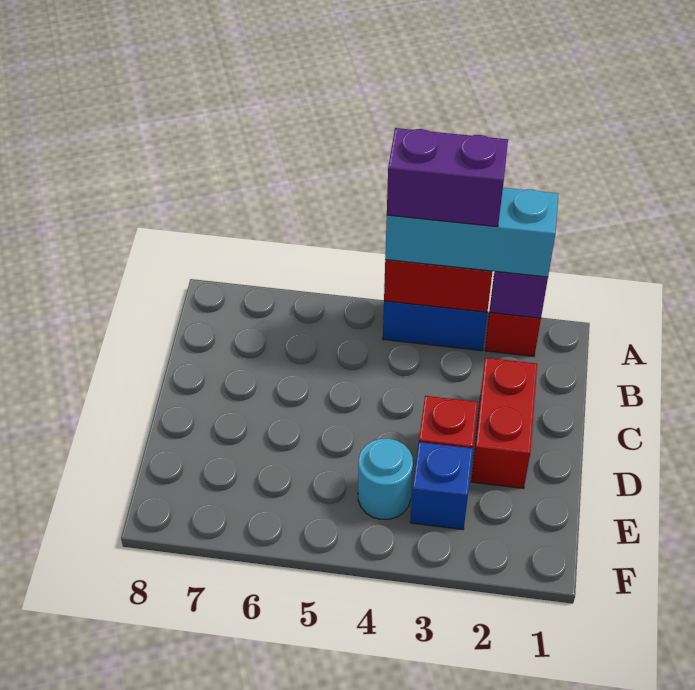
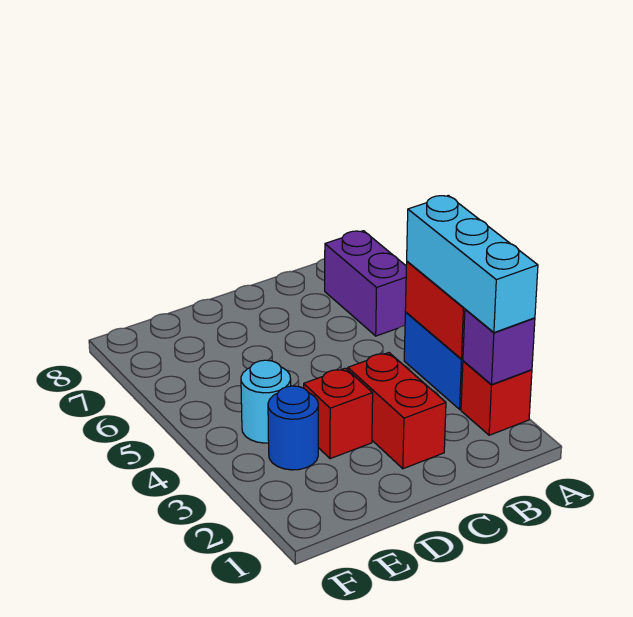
purple 1x2 brick [387,128,508,227] -> purple 1x2 brick moved to [325,231,406,336]
red 1x2 brick [471,358,537,488] -> red 1x2 brick turned to [348,353,446,469]
blue 1x1 brick [410,442,473,530] -> blue 1x1 round brick [268,386,318,470]

